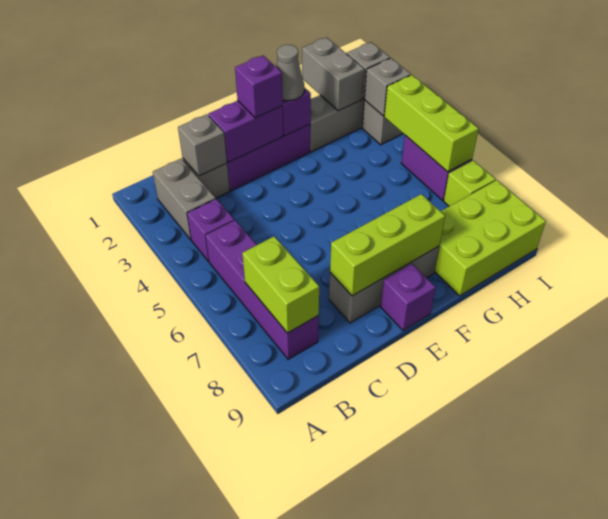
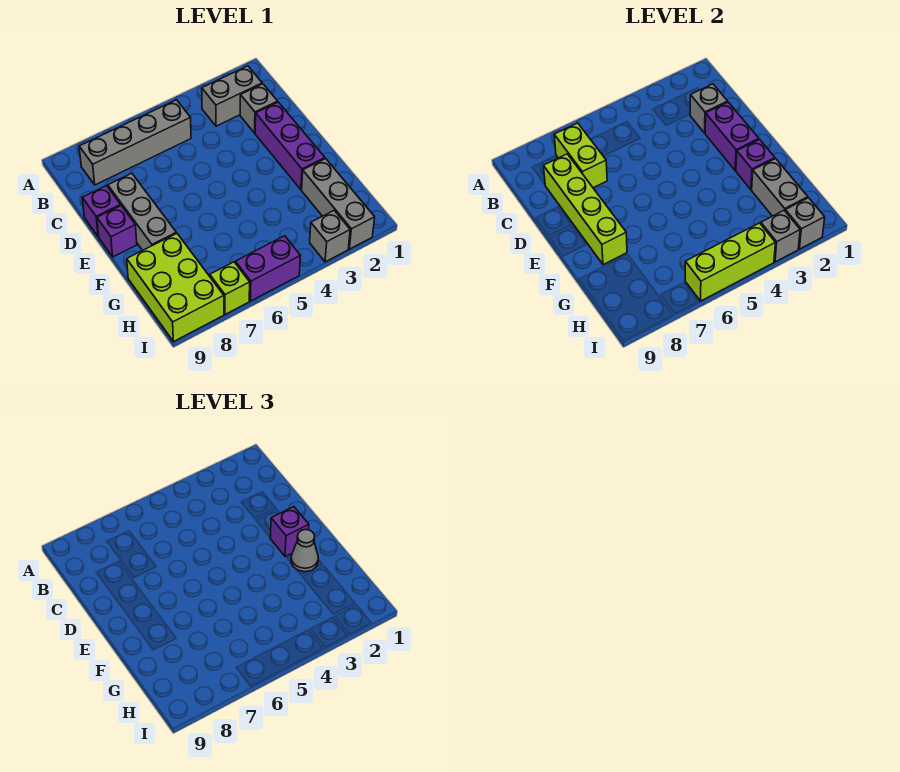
purple 1x1 brick [187,199,234,261] -> purple 1x1 brick moved to [82,186,121,237]
purple 1x4 brick [206,220,319,359] -> grey 1x4 brick [79,100,191,185]
lime 1x2 brick [242,236,319,333] -> lime 1x2 brick turned to [554,123,607,188]
lime 1x3 brick [330,194,445,296] -> lime 1x4 brick [544,154,627,265]
grey 1x2 brick [302,37,364,111] -> grey 1x2 brick turned to [752,159,808,216]

